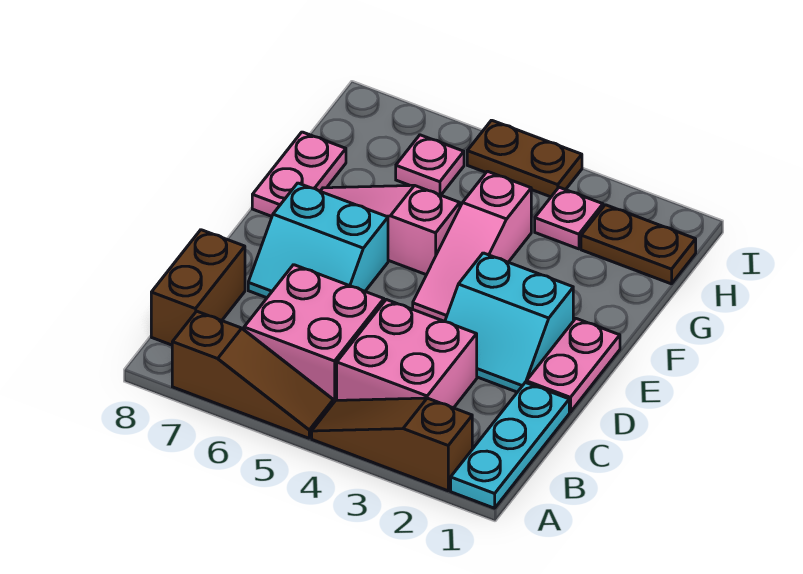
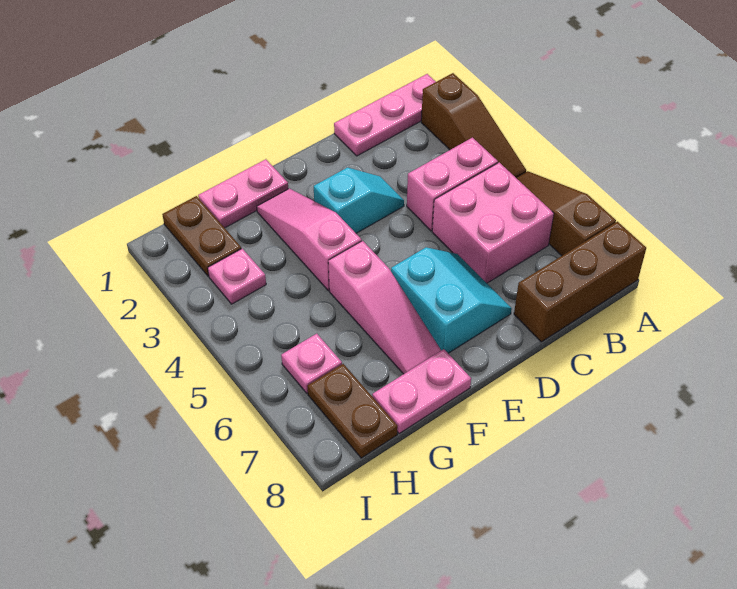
cyan 1x3 plate [451,382,569,508] -> pink 1x3 plate [334,74,436,156]
pink 2x2 brick [337,300,477,408] -> pink 1x2 brick [407,138,498,231]
brown 1x2 brick [151,230,245,345] -> brown 1x3 brick [514,222,646,342]
pink 1x2 plate [526,319,620,412] -> pink 1x2 plate moved to [198,159,288,228]
cyan 2x2 slope [445,253,573,392] -> cyan 1x2 slope [314,168,404,233]
pink 1x3 slope [413,171,531,321] -> pink 1x3 slope turned to [257,189,362,291]
brown 1x2 plate [467,120,582,197] -> brown 1x2 plate moved to [308,364,398,458]

